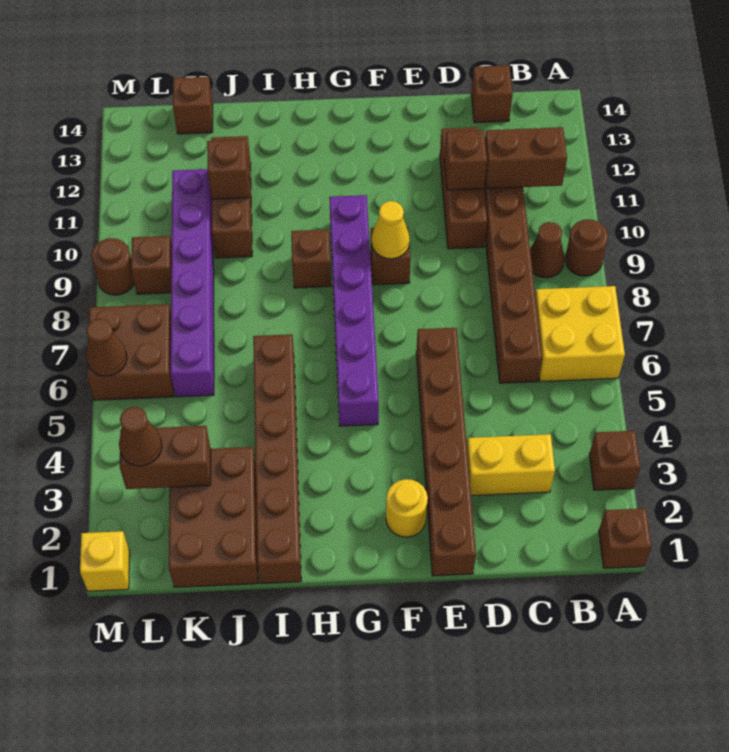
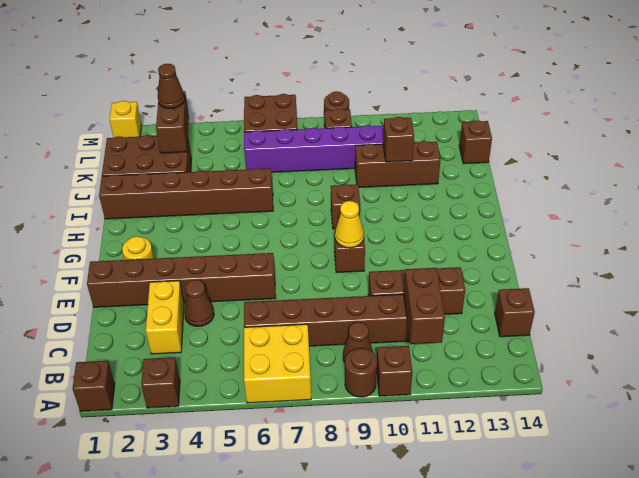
brown 1x1 brick [444,130,487,190] -> brown 1x1 brick moved to [377,346,412,396]
purple 1x6 brick [329,195,379,426] -> none
brown 1x1 cone [86,319,127,376] -> brown 1x1 cone moved to [184,280,214,326]

